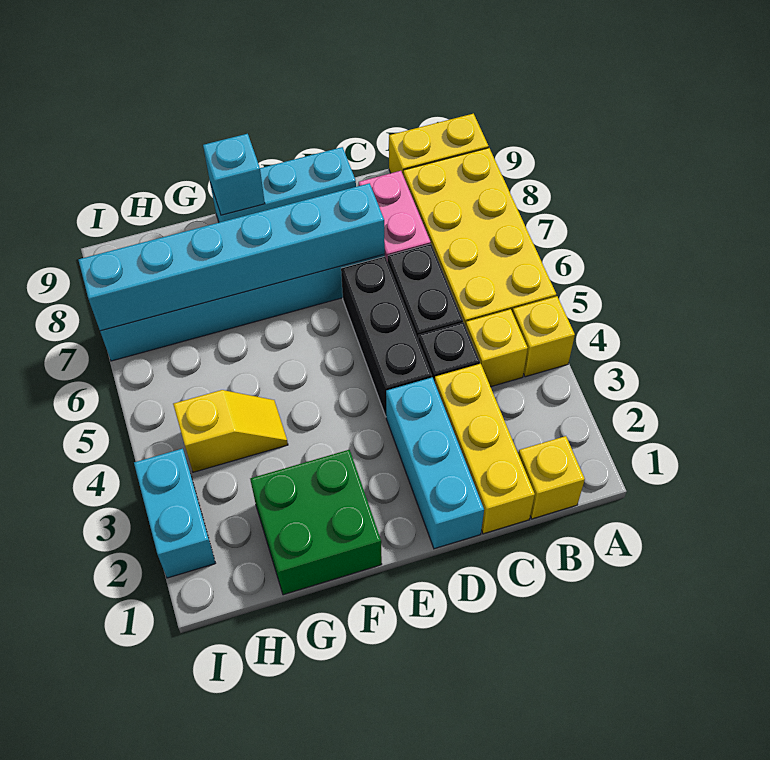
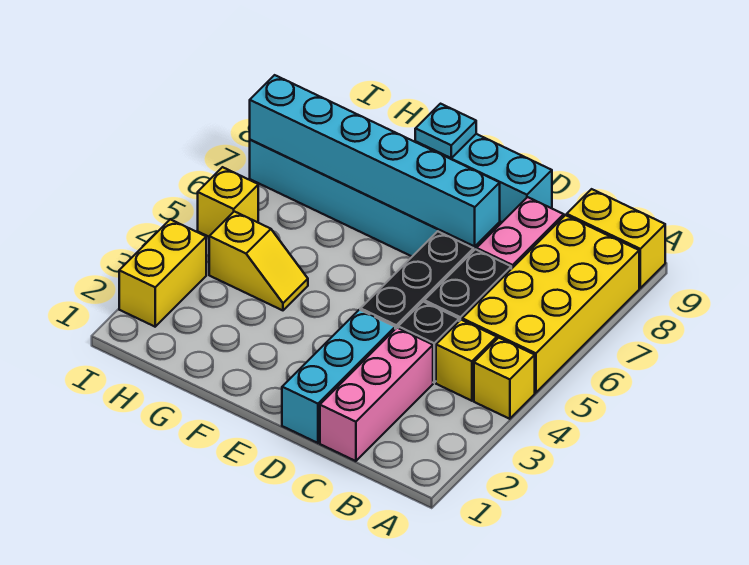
yellow 1x1 brick [518,436,585,519] -> yellow 1x1 brick moved to [198,167,258,237]
yellow 1x3 brick [435,364,535,534] -> pink 1x3 brick [320,328,433,461]
green 2x2 brick [250,450,382,595] -> none
cyan 1x1 brick [203,134,265,215] -> cyan 1x1 plate [415,104,476,158]
cyan 1x2 brick [134,449,215,578] -> yellow 1x2 brick [119,219,206,327]

